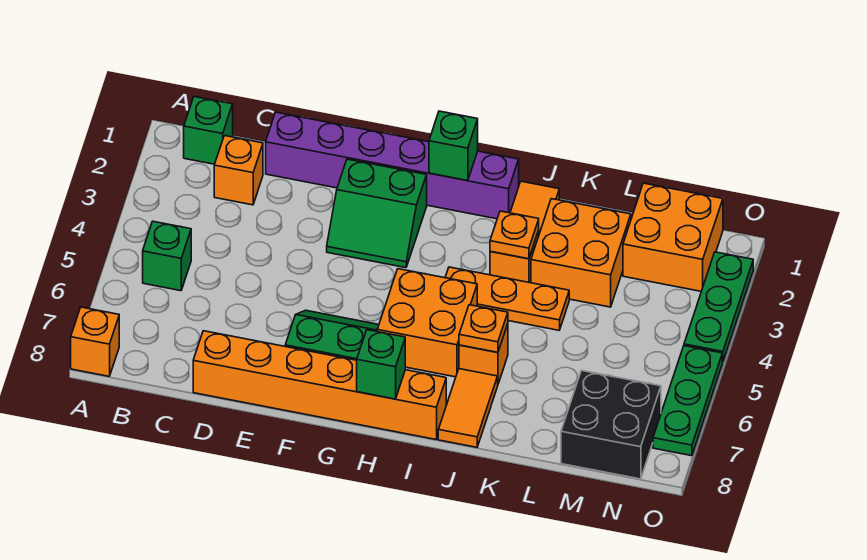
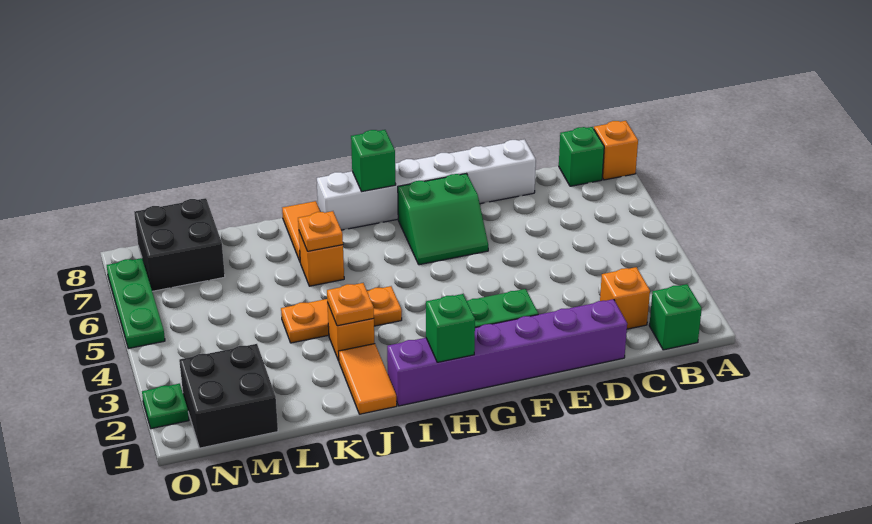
green 1x1 brick [143,221,191,291] -> green 1x1 brick moved to [559,127,604,186]
orange 1x6 brick [193,331,446,439] -> white 1x6 brick [317,139,536,230]
orange 2x2 brick [377,269,477,377] -> none
orange 2x2 brick [531,199,631,307] -> none
orange 2x2 brick [623,183,723,291] -> black 2x2 brick [179,344,278,448]
green 1x3 plate [684,252,753,362] -> green 1x1 plate [142,384,189,429]

